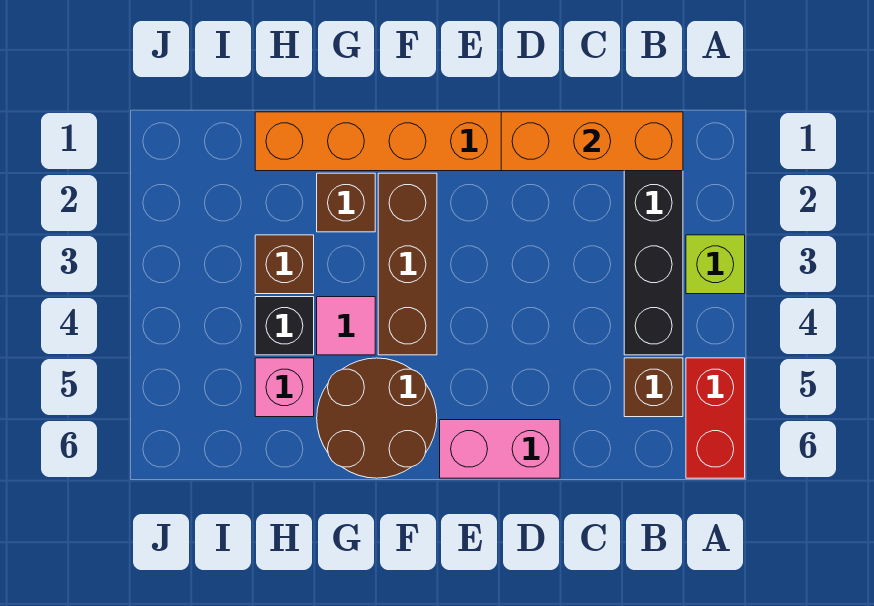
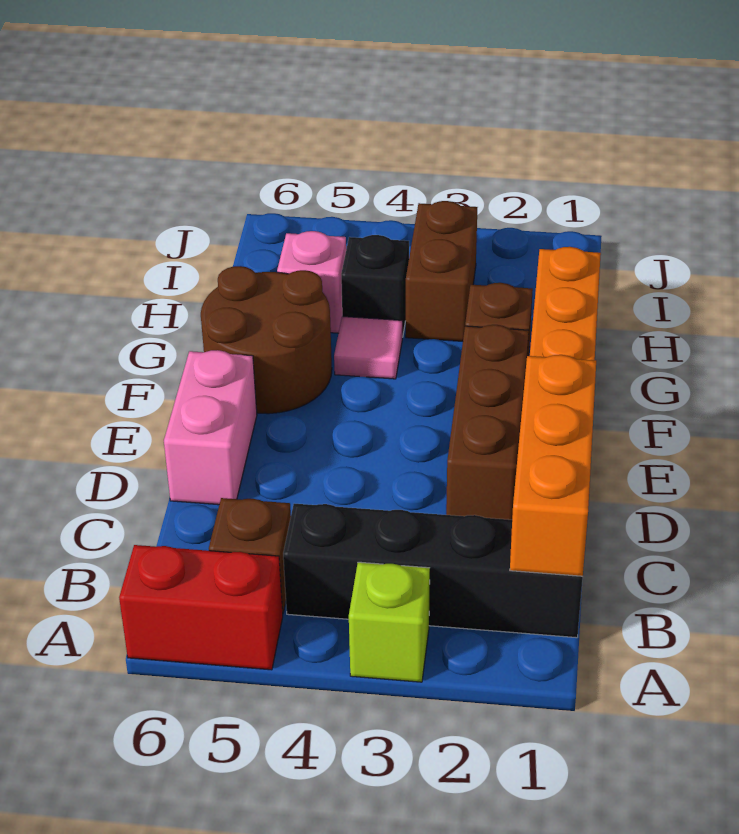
brown 1x3 brick [378,173,437,355] -> brown 1x3 brick turned to [446,325,529,520]
brown 1x1 brick [255,235,314,294] -> brown 1x2 brick [406,201,477,341]

